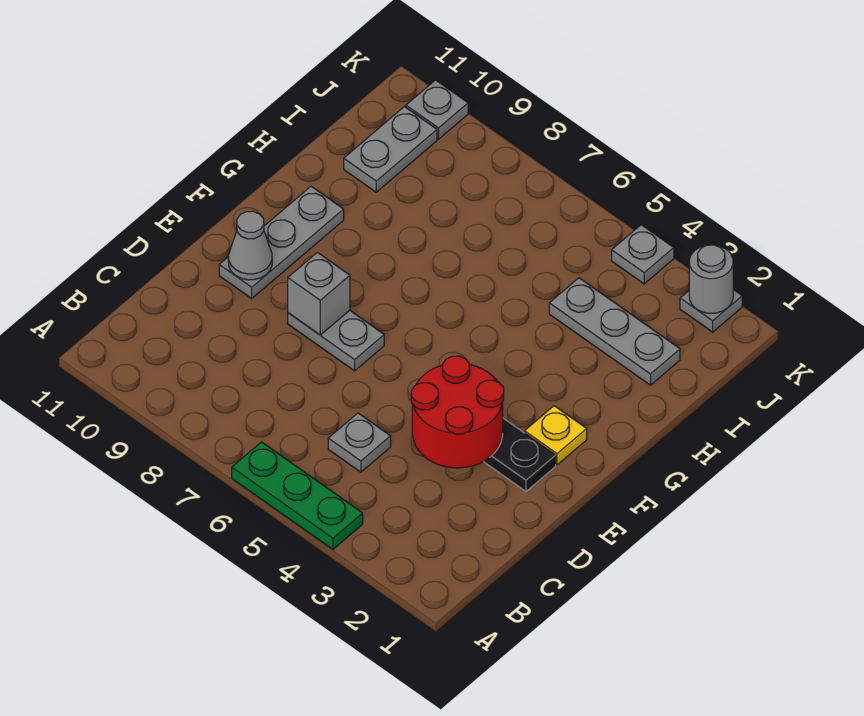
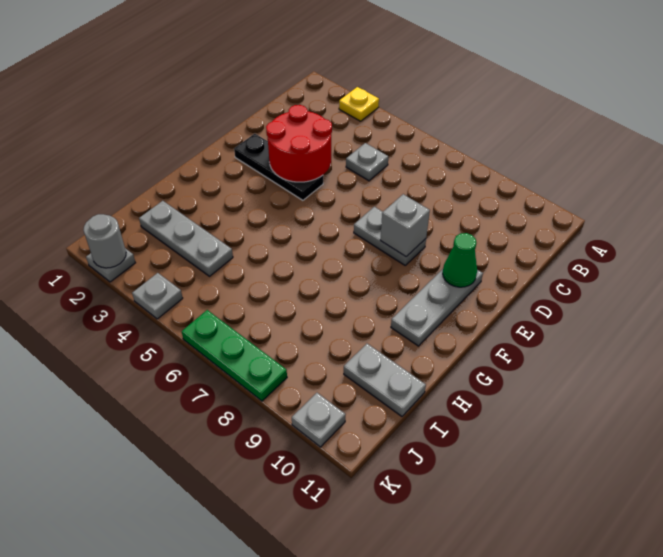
green 1x3 plate [232,442,363,549] -> green 1x3 plate moved to [182,310,287,401]
grey 1x1 cone [228,211,272,280] -> green 1x1 cone [443,233,477,287]
yellow 1x1 plate [525,406,587,465] -> yellow 1x1 plate moved to [339,87,379,121]
grey 1x2 plate [344,107,437,192] -> grey 1x2 plate turned to [344,344,426,416]

